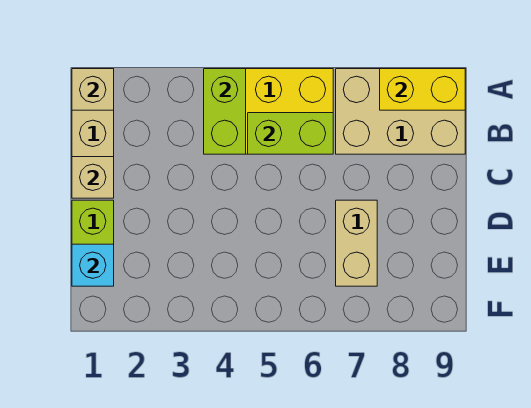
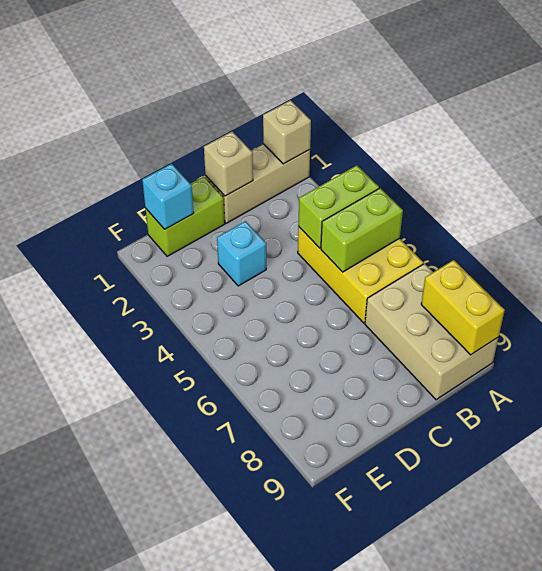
lime 1x2 brick [248,113,333,154] -> lime 1x2 brick turned to [321,188,403,272]
none -> cyan 1x1 brick [217,221,266,286]
tan 1x2 brick [336,200,377,286] -> none

